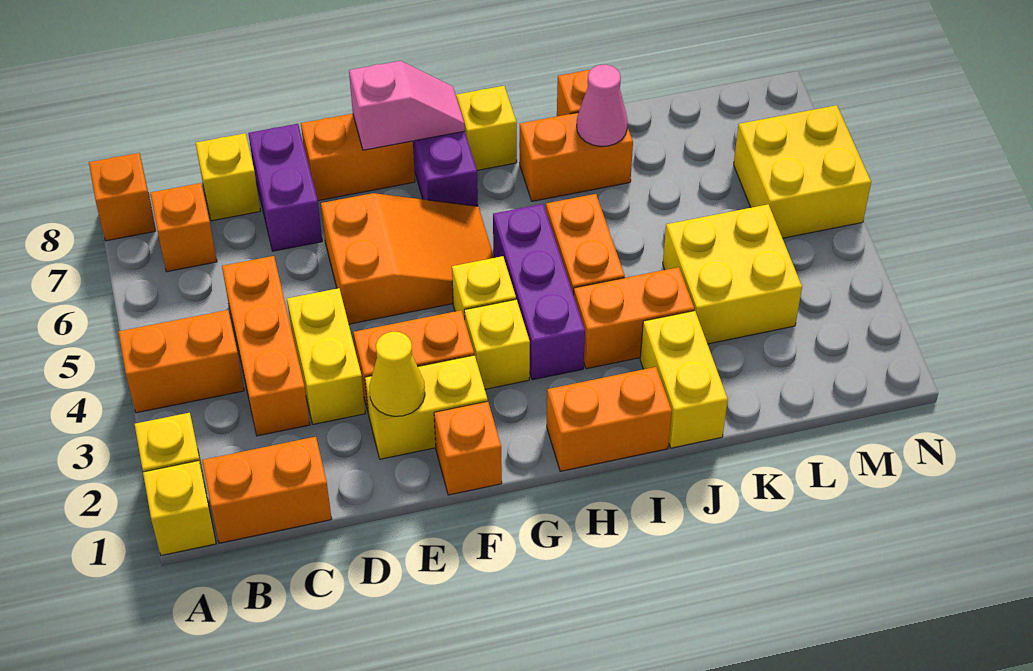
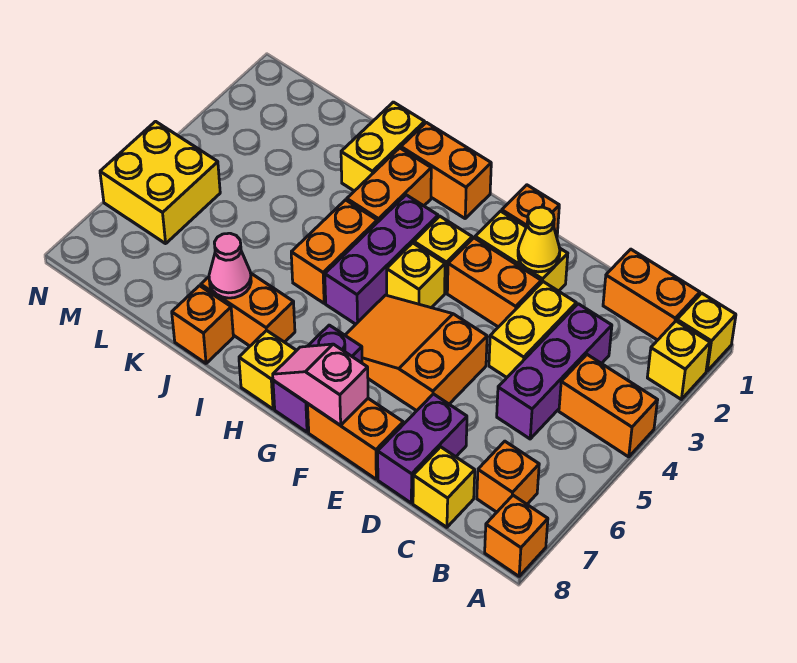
orange 1x3 brick [222,256,310,436] -> purple 1x3 brick [497,304,612,439]
orange 1x2 brick [574,267,694,369] -> orange 1x2 brick turned to [347,148,431,222]
yellow 2x2 brick [663,204,802,344] -> none

